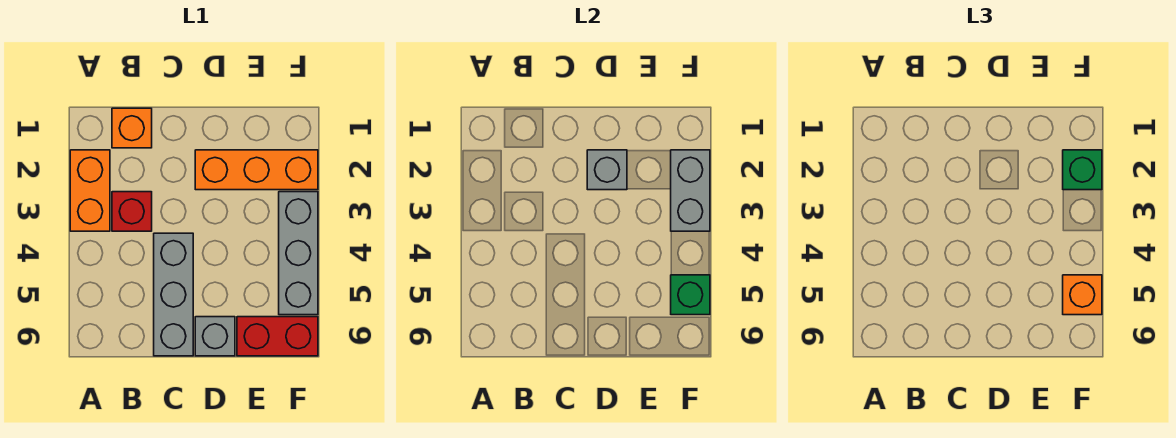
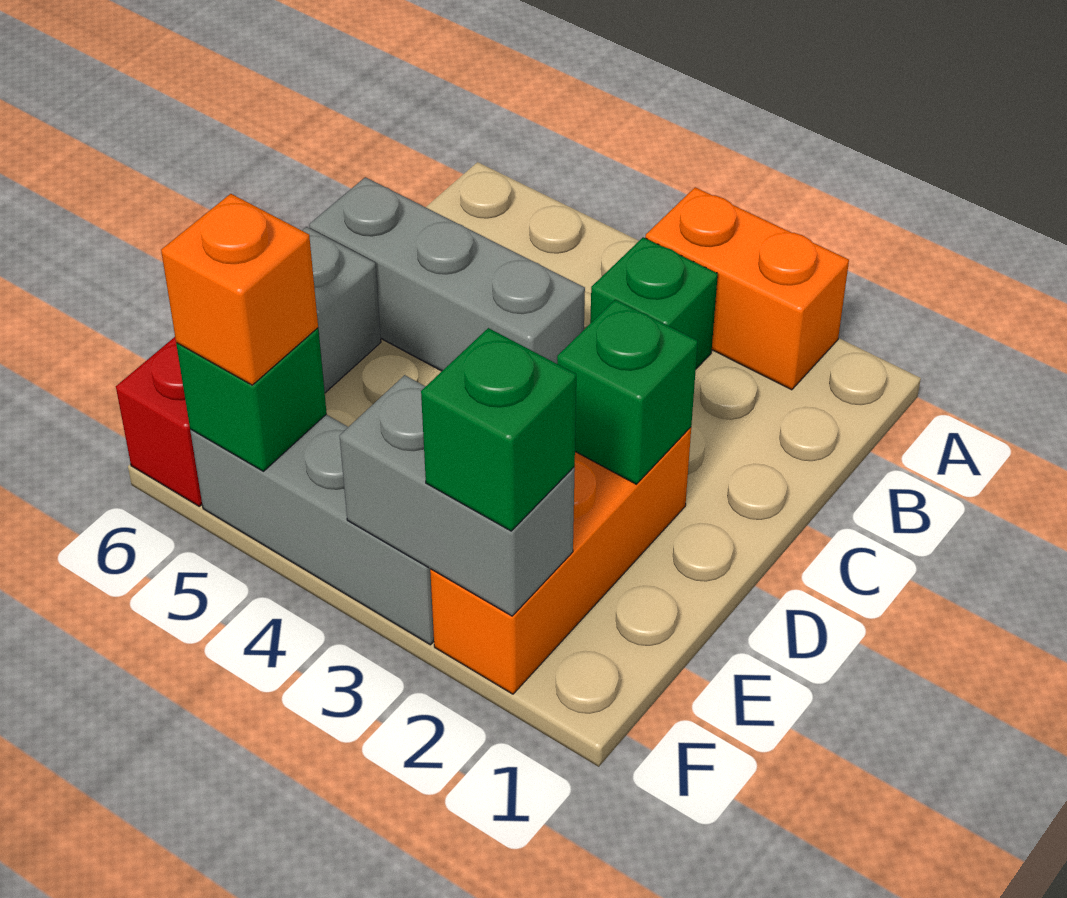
orange 1x1 brick [112,108,152,148] -> none
red 1x1 brick [112,192,152,231] -> green 1x1 brick [590,237,718,369]
grey 1x1 brick [587,150,627,190] -> green 1x1 brick [557,299,698,484]

